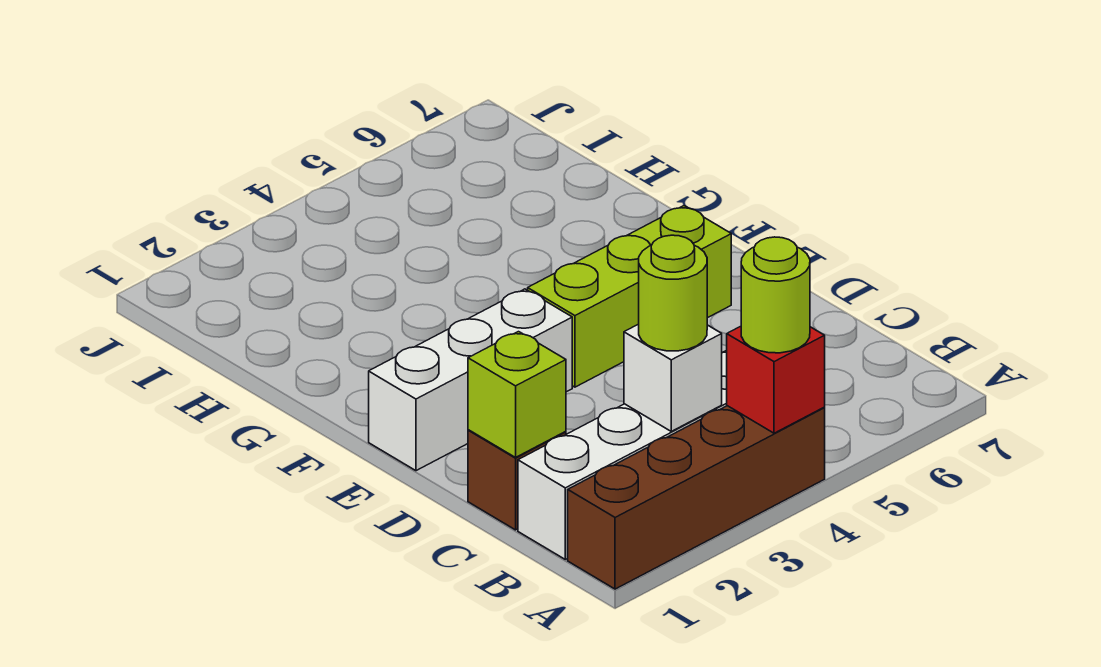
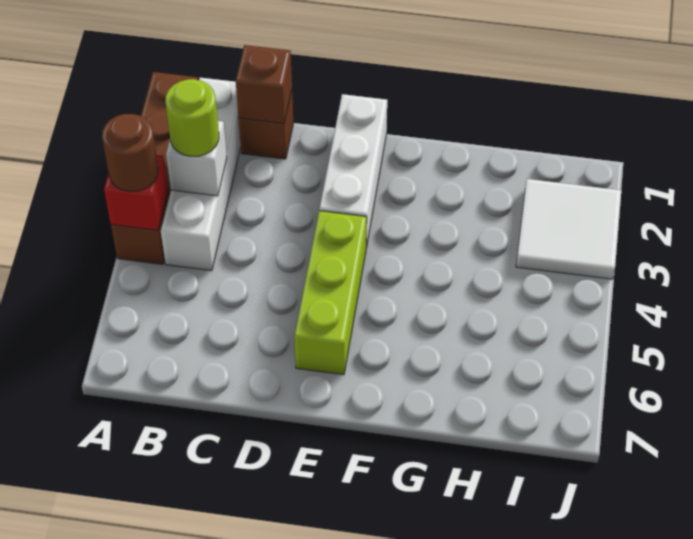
lime 1x1 round brick [741,237,810,353] -> brown 1x1 round brick [102,114,158,191]
lime 1x1 brick [468,332,566,457] -> brown 1x1 brick [236,45,292,124]
none -> white 2x2 tile [516,179,621,279]

